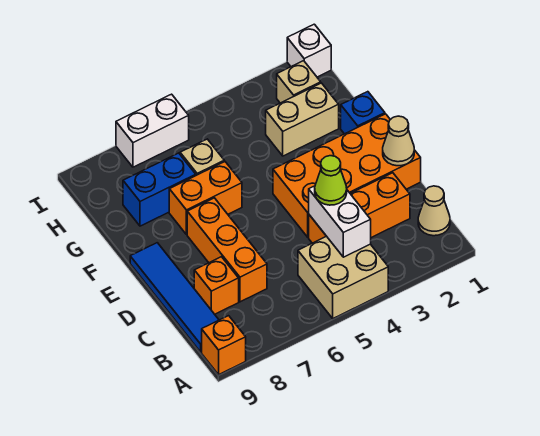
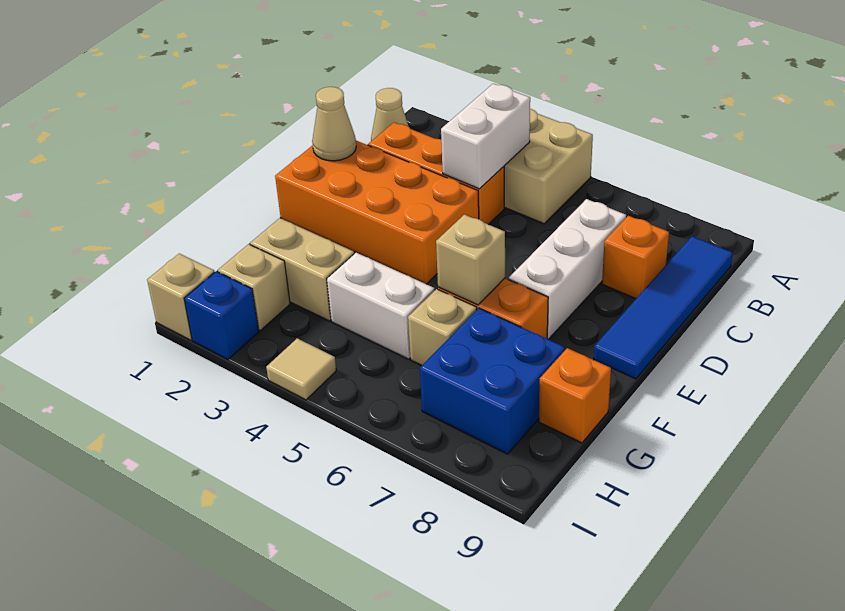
orange 1x1 brick [202,316,246,375] -> orange 1x1 brick moved to [539,348,611,443]
lime 1x1 cone [315,156,347,205] -> none
orange 1x3 brick [187,198,267,302] -> white 1x3 brick [509,199,626,339]
blue 1x1 brick [341,92,385,134] -> blue 1x1 brick moved to [184,271,259,359]
none -> tan 1x1 brick [436,214,505,305]
blue 1x2 brick [123,153,196,226] -> blue 2x2 brick [420,308,565,454]
white 1x1 brick [287,24,331,77] -> tan 1x1 brick [147,253,215,340]
none -> tan 1x1 tile [266,338,336,400]
white 1x2 brick [116,94,189,167] -> white 1x2 brick moved to [327,253,435,359]

